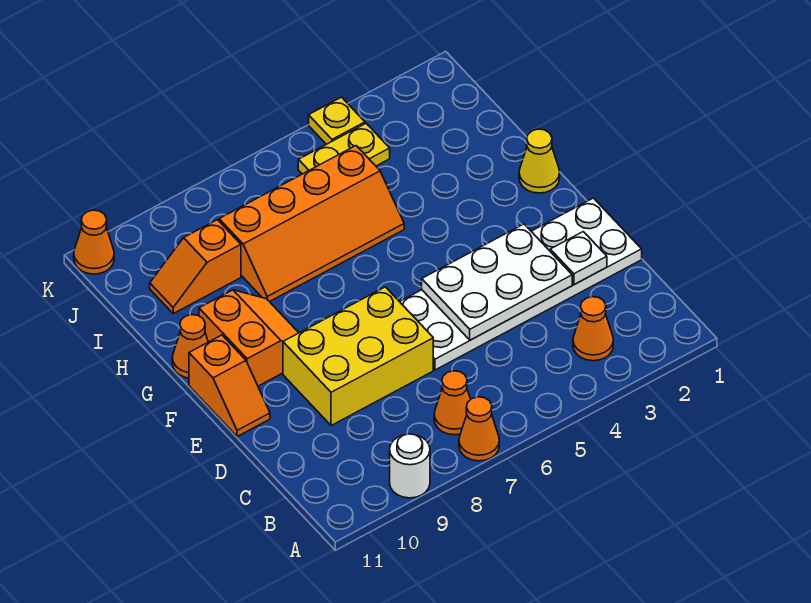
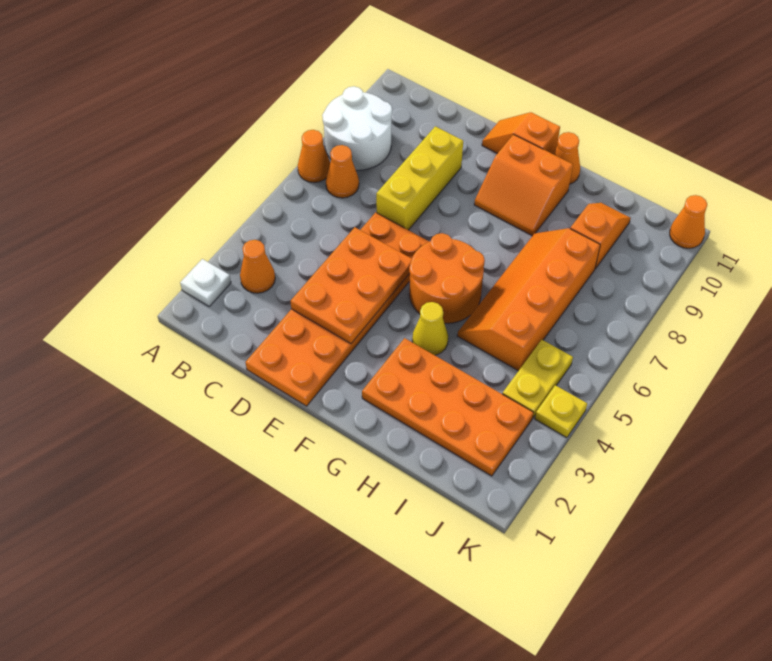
white 1x1 round brick [390,434,430,498] -> white 2x2 round brick [322,86,392,170]
white 2x6 plate [400,198,642,370] -> orange 2x6 plate [245,212,429,406]
white 1x1 plate [550,232,607,285] -> white 1x1 plate moved to [180,259,231,306]
white 2x3 plate [422,224,572,340] -> orange 2x3 plate [291,227,412,344]
yellow 2x3 brick [283,287,433,426] -> yellow 1x3 brick [376,126,463,230]
none -> orange 2x2 round brick [409,233,485,323]
yellow 1x1 cone [519,129,560,193] -> yellow 1x1 cone moved to [412,302,448,355]
none -> orange 2x4 plate [362,338,533,476]

